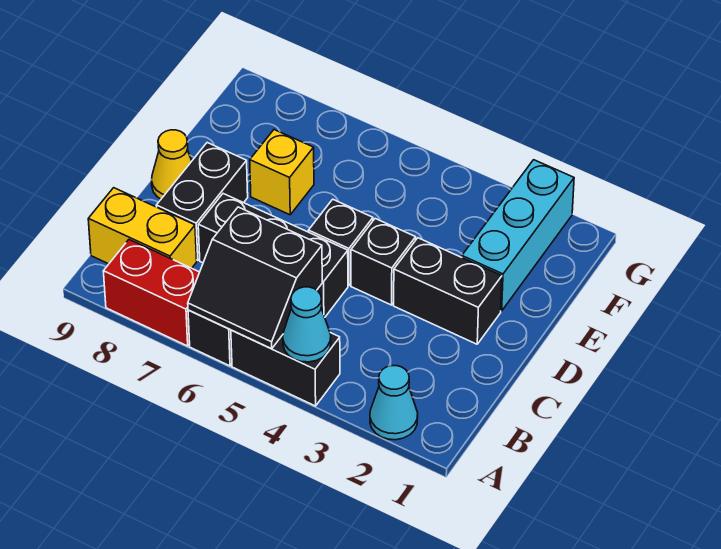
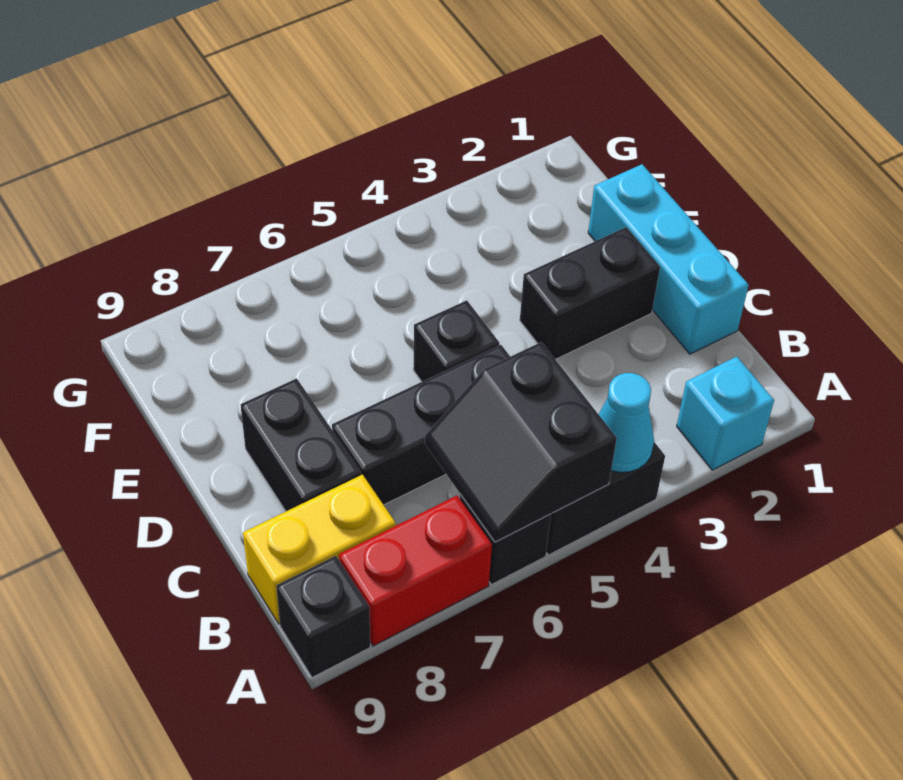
cyan 1x1 cone [370,366,418,440] -> cyan 1x1 brick [677,357,774,470]
black 2x2 slope [188,207,322,349] -> black 2x2 slope turned to [425,342,617,542]
black 1x1 brick [351,219,416,305] -> black 1x1 brick moved to [276,556,370,678]
yellow 1x1 cone [152,130,192,199] -> none
cyan 1x3 brick [462,160,574,311] -> cyan 1x3 brick moved to [588,164,749,354]
yellow 1x1 brick [250,130,314,215] -> none

